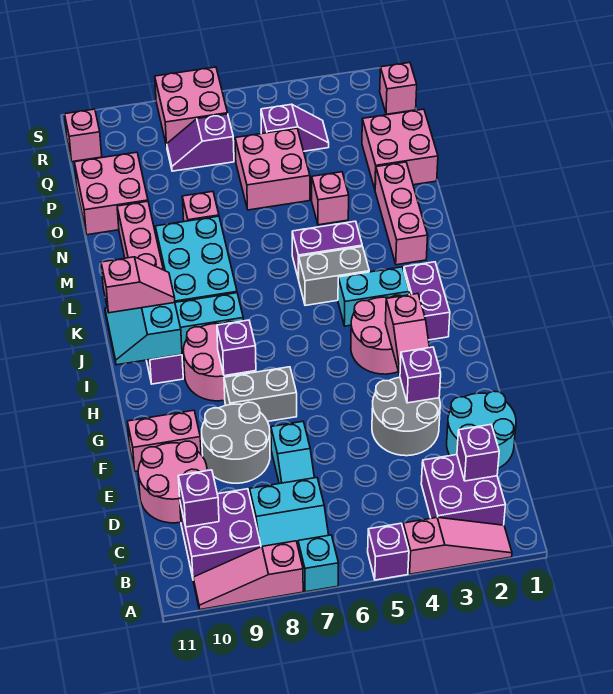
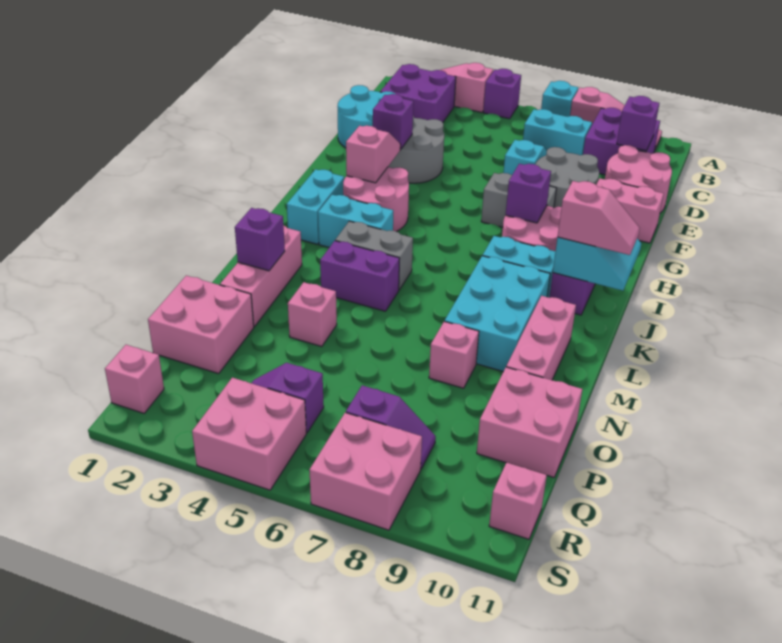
purple 1x1 brick [457,425,499,481] -> purple 1x1 brick moved to [235,208,285,271]
purple 1x2 brick [404,262,450,340] -> cyan 1x2 brick [287,169,345,244]
pink 1x2 slope [101,257,175,313] -> pink 1x2 slope turned to [558,181,640,255]
pink 2x2 brick [235,128,310,210] -> pink 2x2 brick moved to [192,378,306,490]

